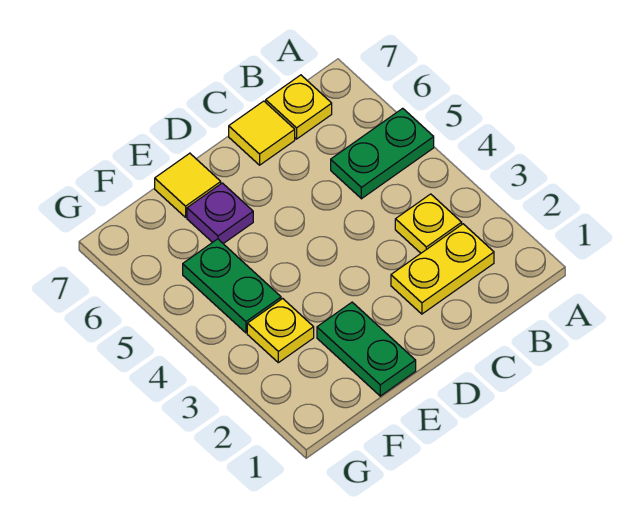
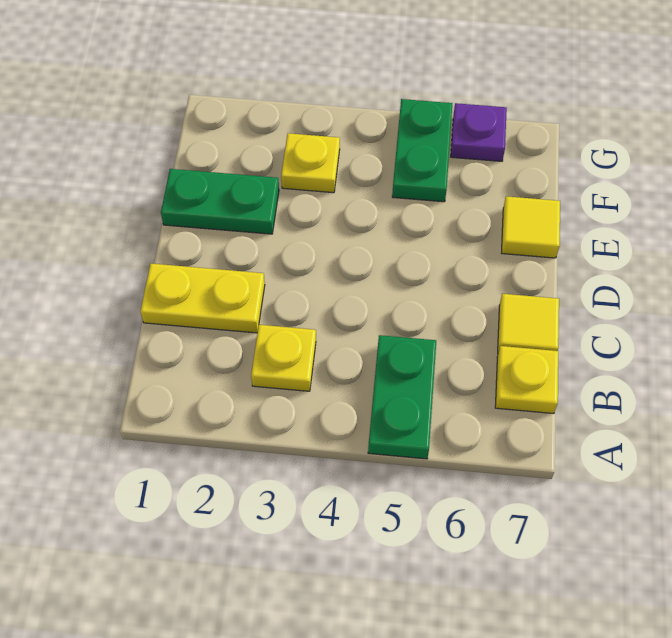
yellow 1x2 plate [391,224,494,314] -> yellow 1x2 plate turned to [140,263,265,333]
purple 1x1 plate [187,183,253,244] -> purple 1x1 plate moved to [451,103,507,161]
green 1x2 plate [183,239,281,333] -> green 1x2 plate turned to [392,99,452,202]

